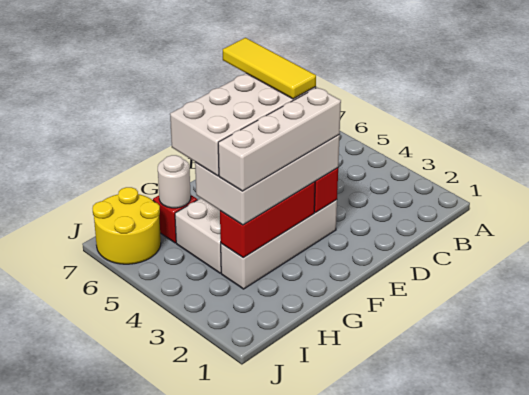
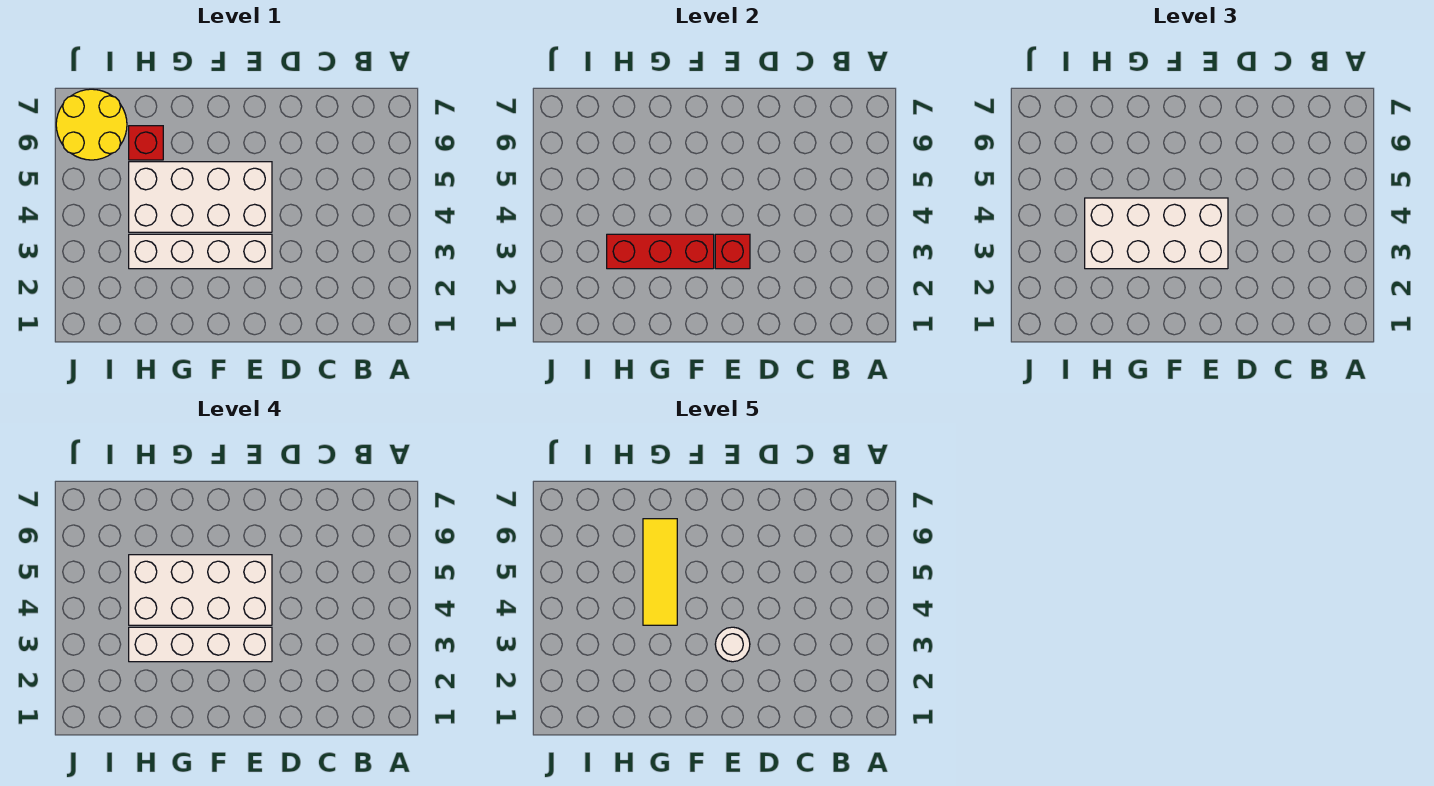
yellow 1x3 tile [223,38,316,99] -> yellow 1x3 tile moved to [643,519,677,625]
white 1x1 round brick [158,155,191,208] -> white 1x1 round brick moved to [715,627,750,662]

